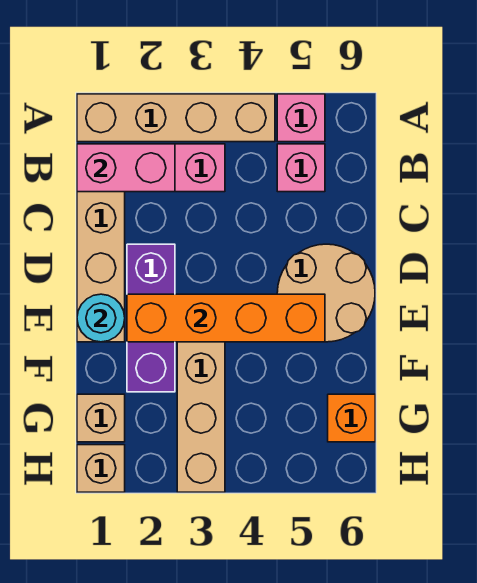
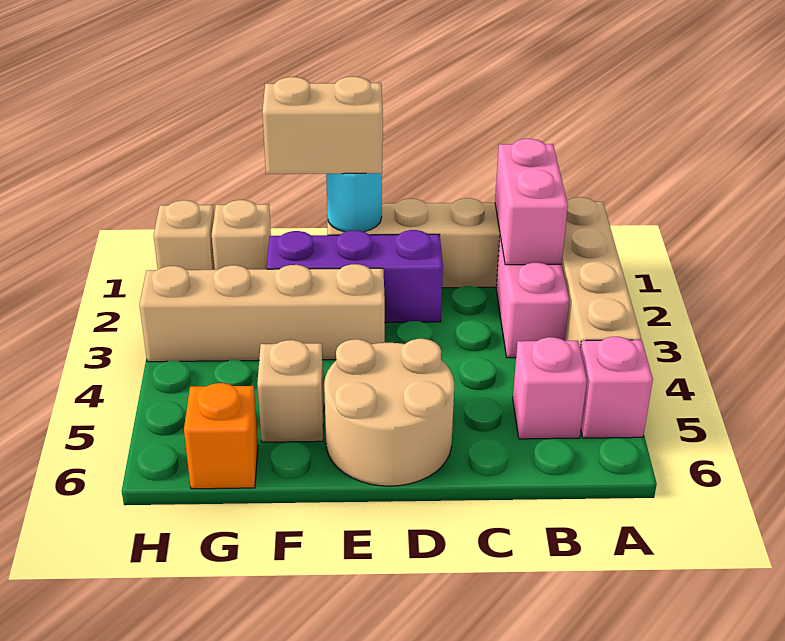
none -> tan 1x2 brick [262,77,383,174]
orange 1x4 brick [127,294,325,342] -> none
none -> tan 1x1 brick [257,340,324,442]

